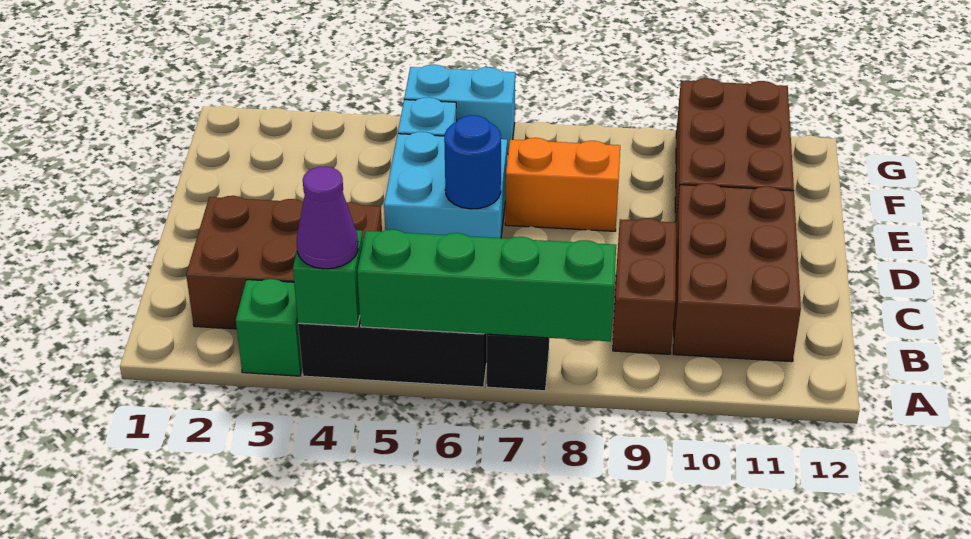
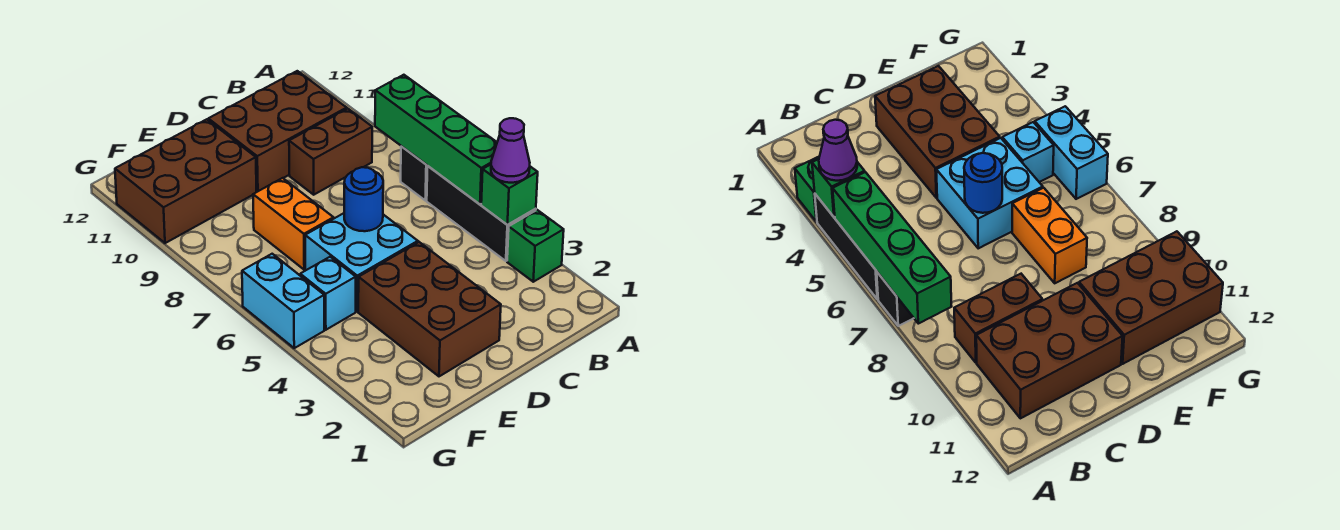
brown 2x3 brick [186,196,382,329] -> brown 2x3 brick moved to [358,242,501,376]

